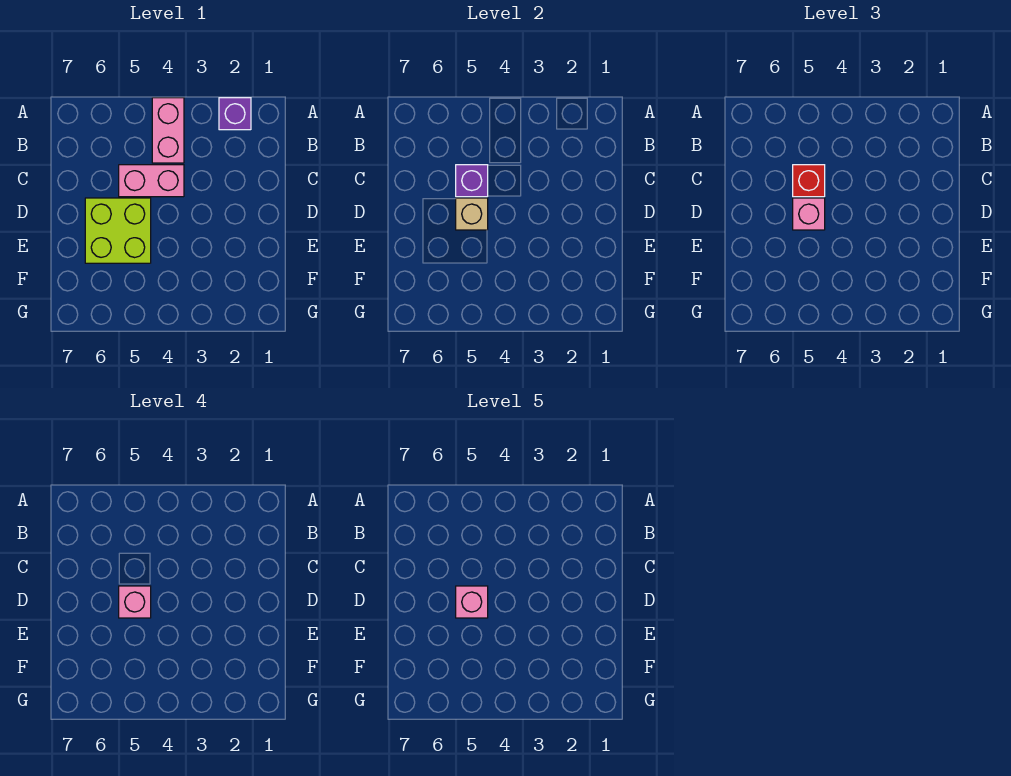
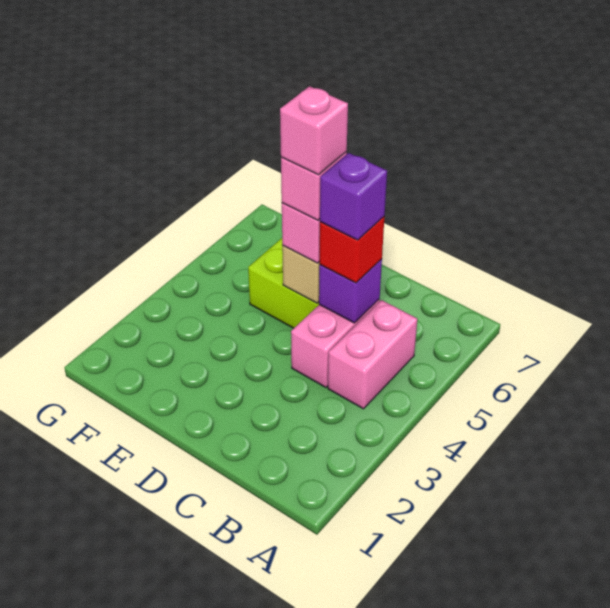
purple 1x1 brick [219,98,251,130] -> purple 1x1 brick moved to [320,153,387,240]
pink 1x2 brick [152,98,184,163] -> pink 1x2 brick turned to [328,300,417,409]

